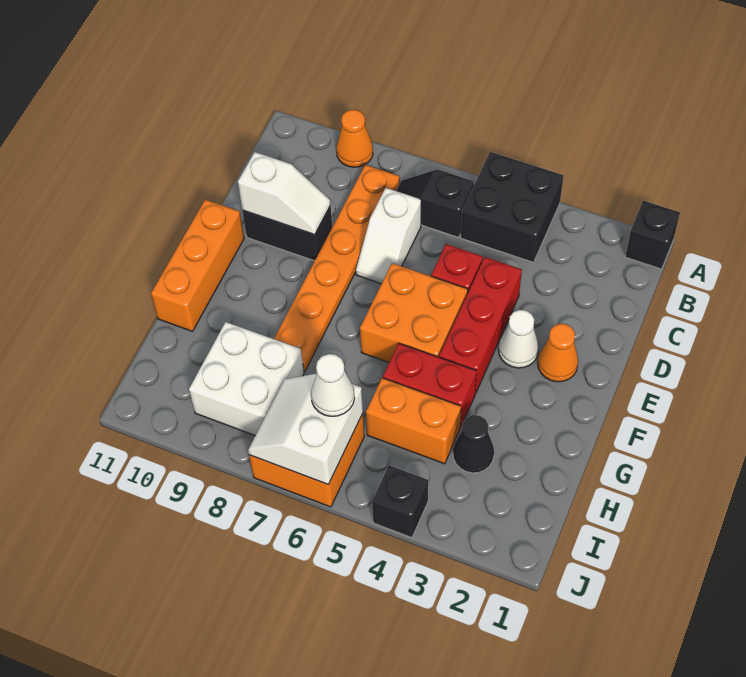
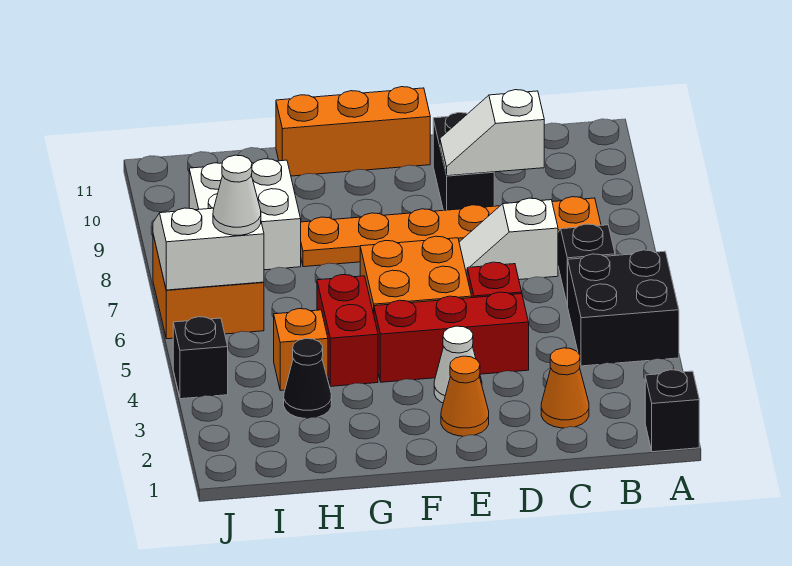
orange 1x1 cone [336,110,373,167] -> orange 1x1 cone moved to [541,348,589,428]
white 1x2 slope [238,152,331,235] -> white 1x2 slope turned to [440,90,544,176]
orange 1x2 brick [366,378,461,464] -> orange 1x1 brick [274,309,328,391]

